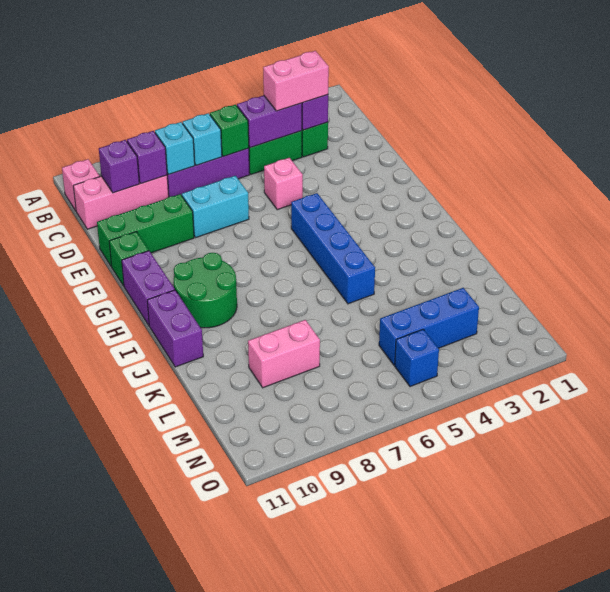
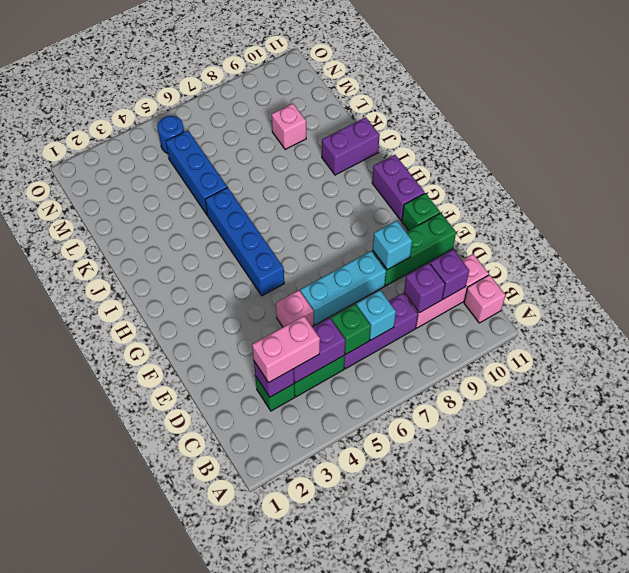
cyan 1x1 brick [155,122,195,174] -> cyan 1x1 brick moved to [373,221,412,270]
cyan 1x2 brick [182,176,249,238] -> cyan 1x3 brick [300,251,386,325]
green 2x2 round brick [174,253,237,328] -> none
purple 1x2 brick [147,290,203,367] -> purple 1x2 brick turned to [322,117,380,175]
pink 1x2 brick [248,320,320,388] -> pink 1x1 brick [272,103,306,149]
blue 1x3 brick [379,288,479,365] -> blue 1x3 brick turned to [166,131,227,215]
blue 1x1 brick [395,329,439,387] -> blue 1x1 round brick [158,116,184,153]

